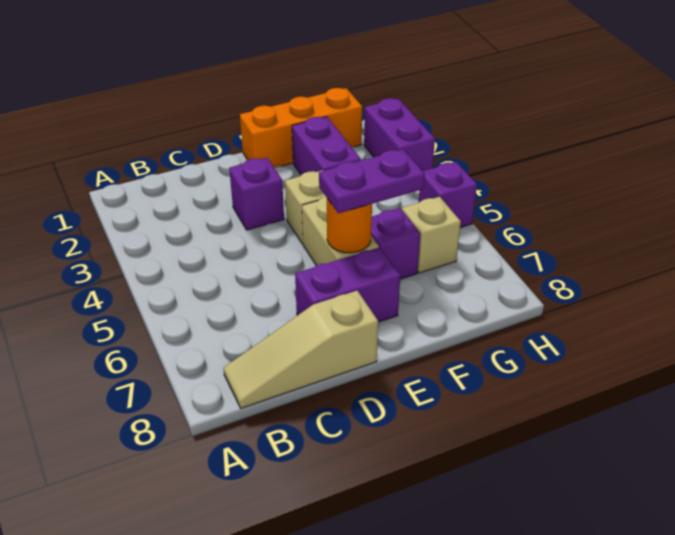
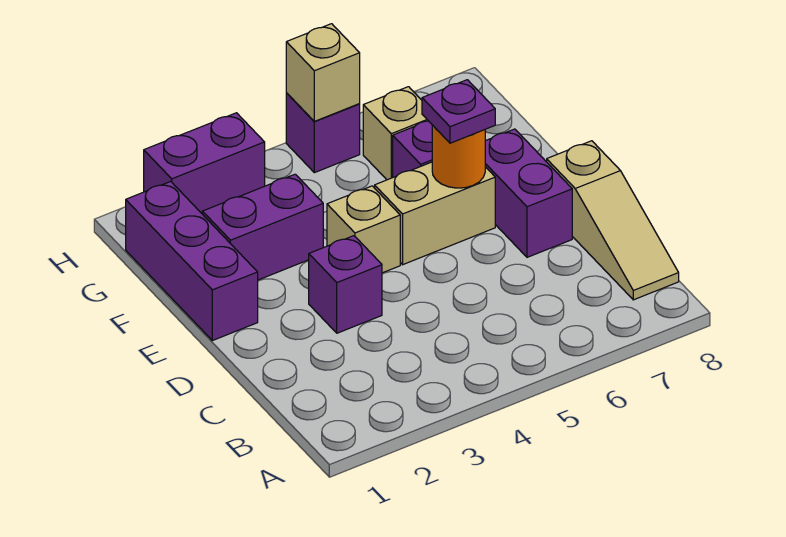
orange 1x3 brick [240,88,362,168] -> purple 1x3 brick [126,181,258,341]
purple 1x2 plate [319,149,425,213] -> purple 1x1 plate [422,80,495,143]
none -> tan 1x1 brick [286,24,360,121]

